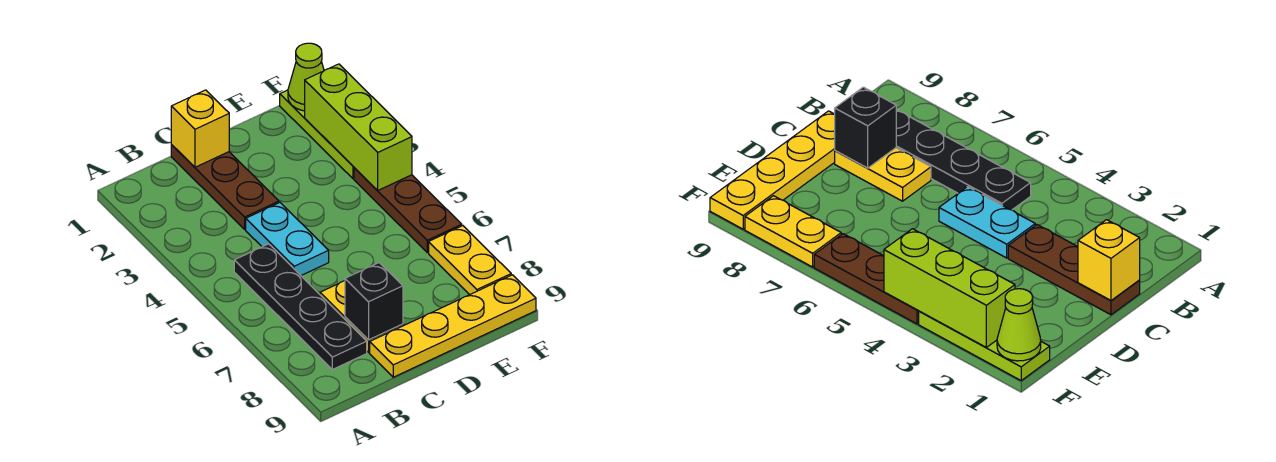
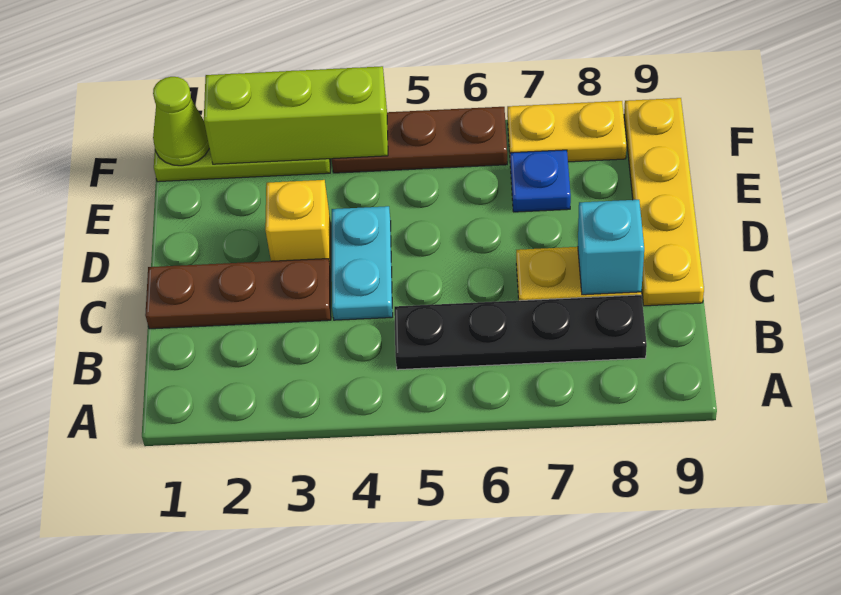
yellow 1x1 brick [171,90,229,167] -> yellow 1x1 brick moved to [265,180,331,268]
cyan 1x2 plate [246,203,329,275] -> cyan 1x2 plate turned to [332,206,393,320]
black 1x1 brick [345,263,403,340] -> cyan 1x1 brick [578,200,644,295]
none -> blue 1x1 plate [510,150,571,212]

